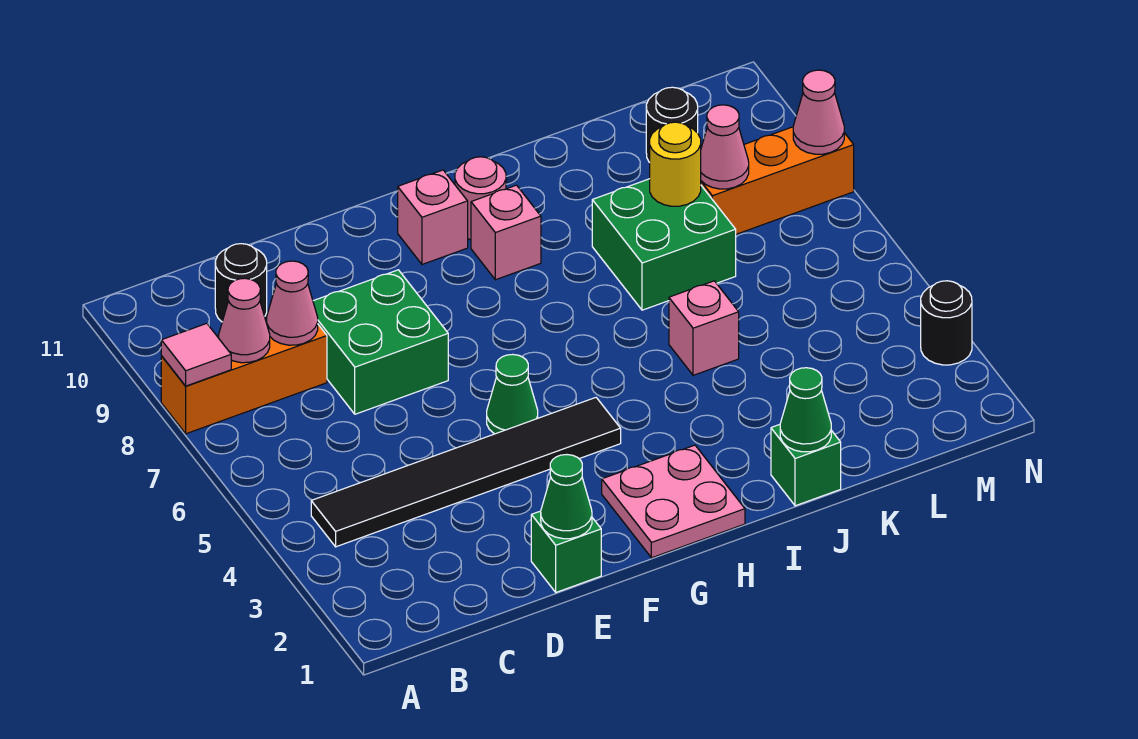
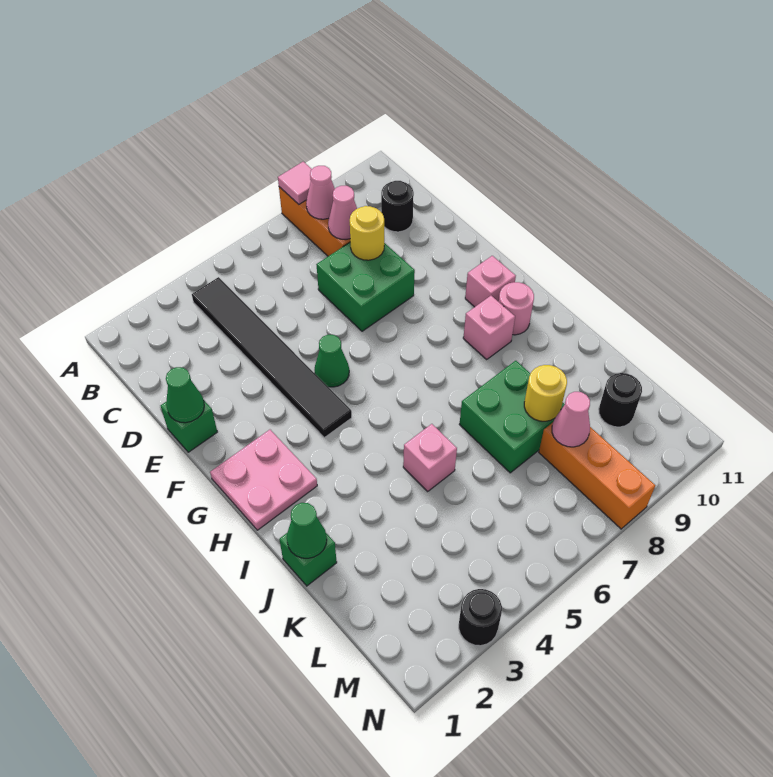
none -> yellow 1x1 round brick [350,206,384,260]
pink 1x1 cone [793,70,844,154] -> none

